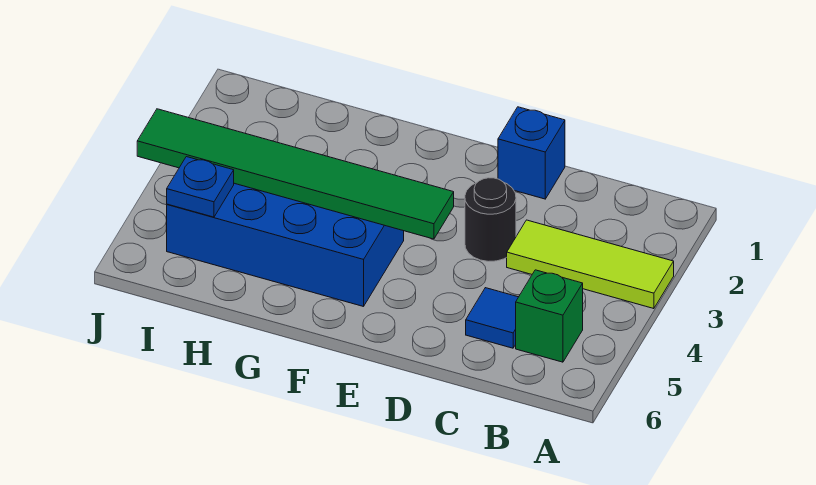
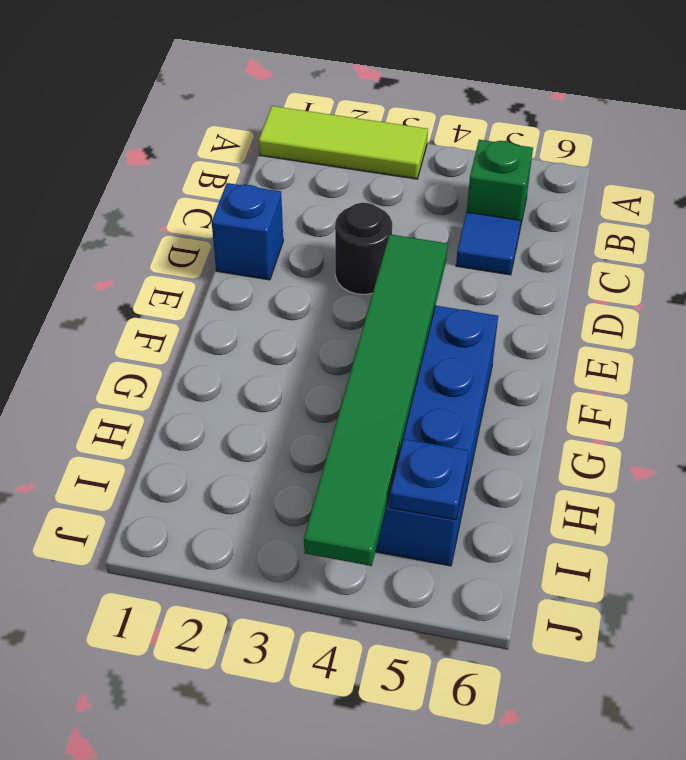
lime 1x3 tile [507,220,674,309] -> lime 1x3 tile turned to [259,106,428,179]

